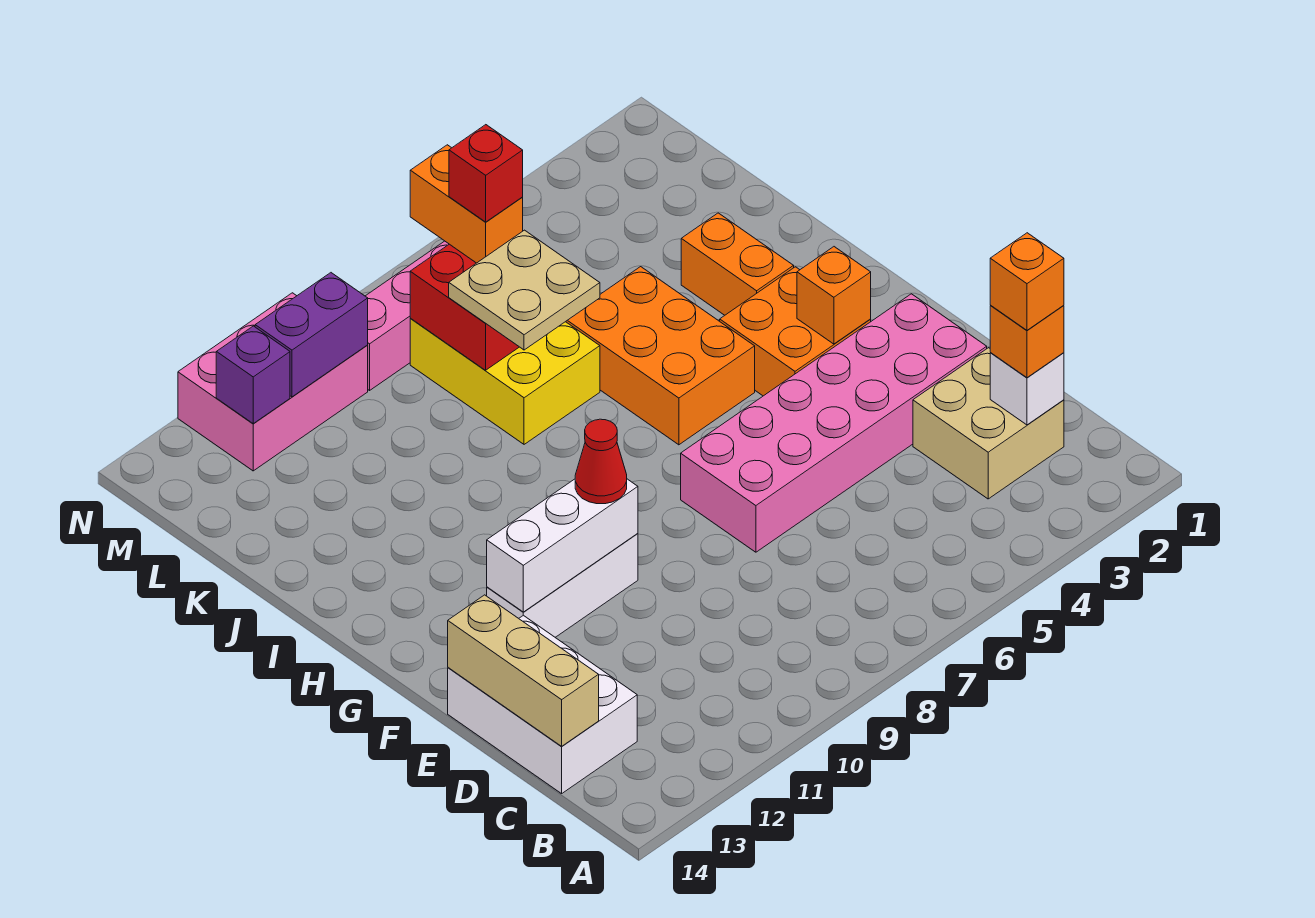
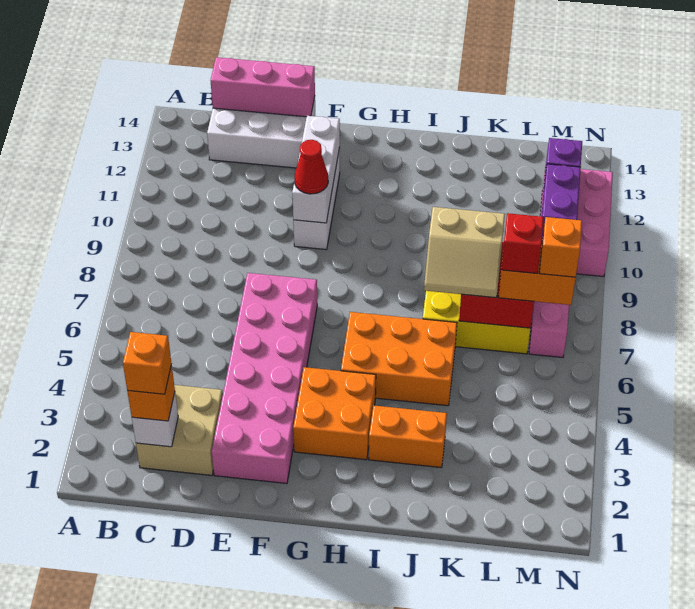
tan 1x3 brick [448,595,599,746] -> pink 1x3 brick [211,57,315,117]
orange 1x1 brick [797,247,871,344] -> orange 1x1 brick moved to [540,217,582,277]
tan 2x2 plate [449,230,600,350] -> tan 2x2 slope [424,207,505,298]

